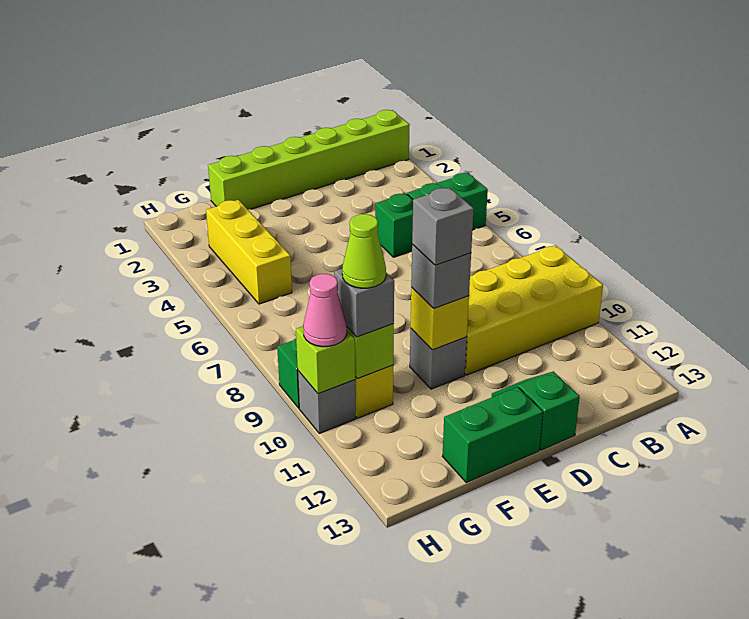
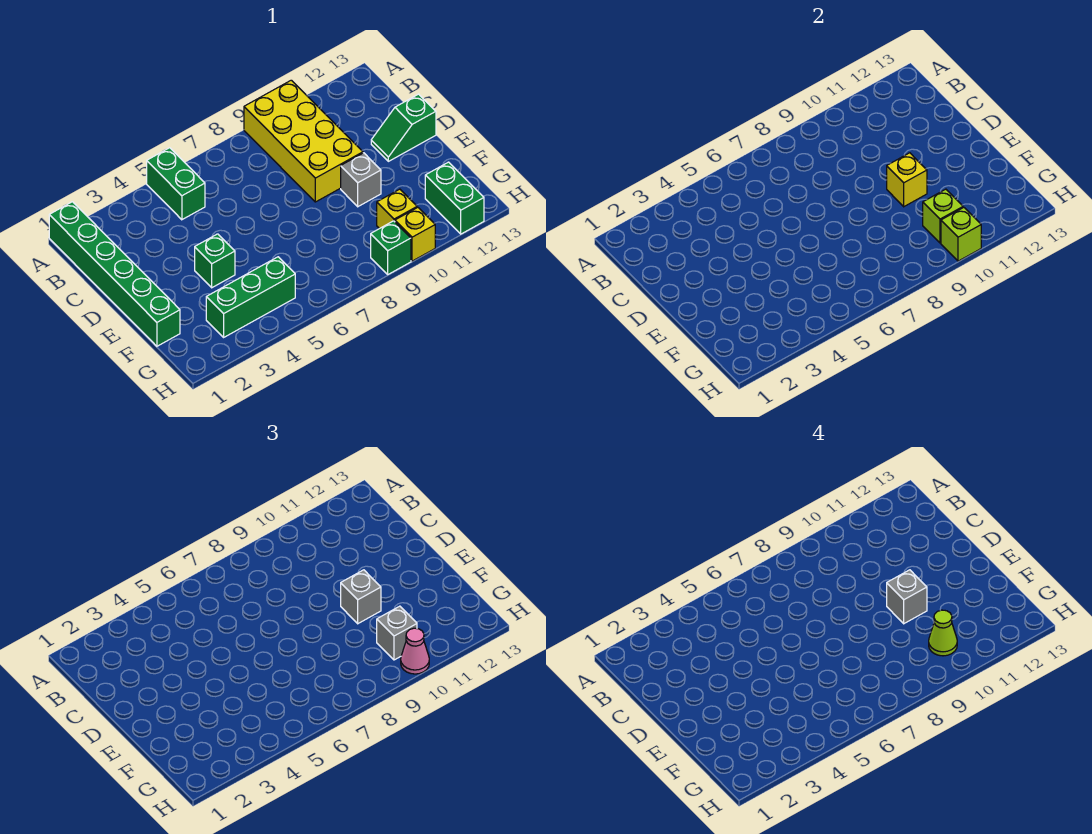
lime 1x6 brick [208,110,410,210] -> green 1x6 brick [49,202,180,346]
green 1x1 brick [375,193,413,257] -> green 1x1 brick moved to [195,234,235,288]
green 1x2 brick [443,387,543,482] -> green 1x2 brick moved to [425,162,484,234]
yellow 1x3 brick [206,200,292,304] -> green 1x3 brick [206,257,295,337]
grey 1x1 brick [298,371,356,433] -> yellow 1x1 brick [395,208,435,261]

